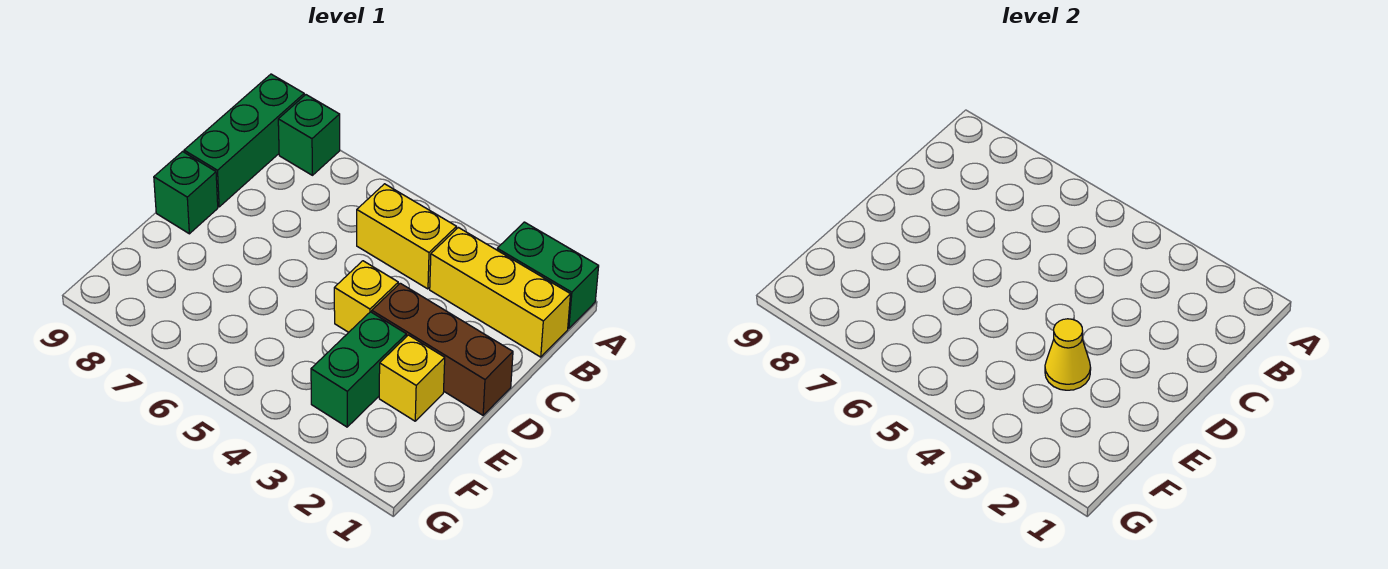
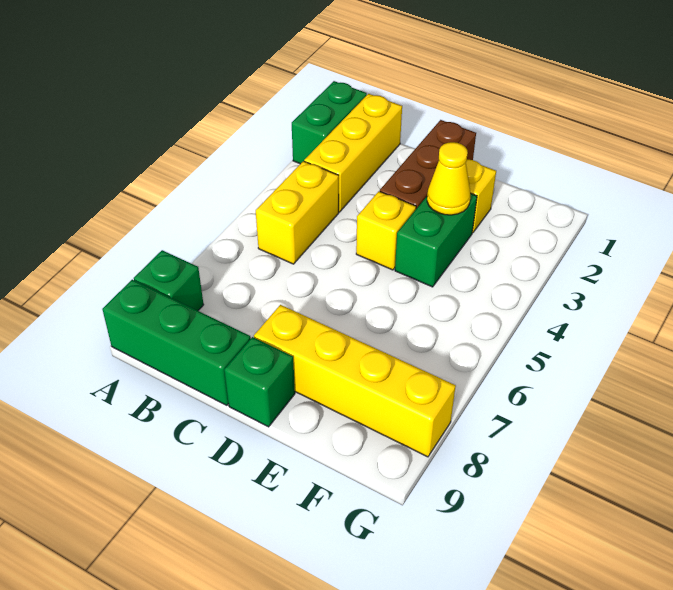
none -> yellow 1x4 brick [254,305,456,457]
green 1x2 brick [311,312,406,427] -> green 1x2 brick turned to [395,193,477,287]

